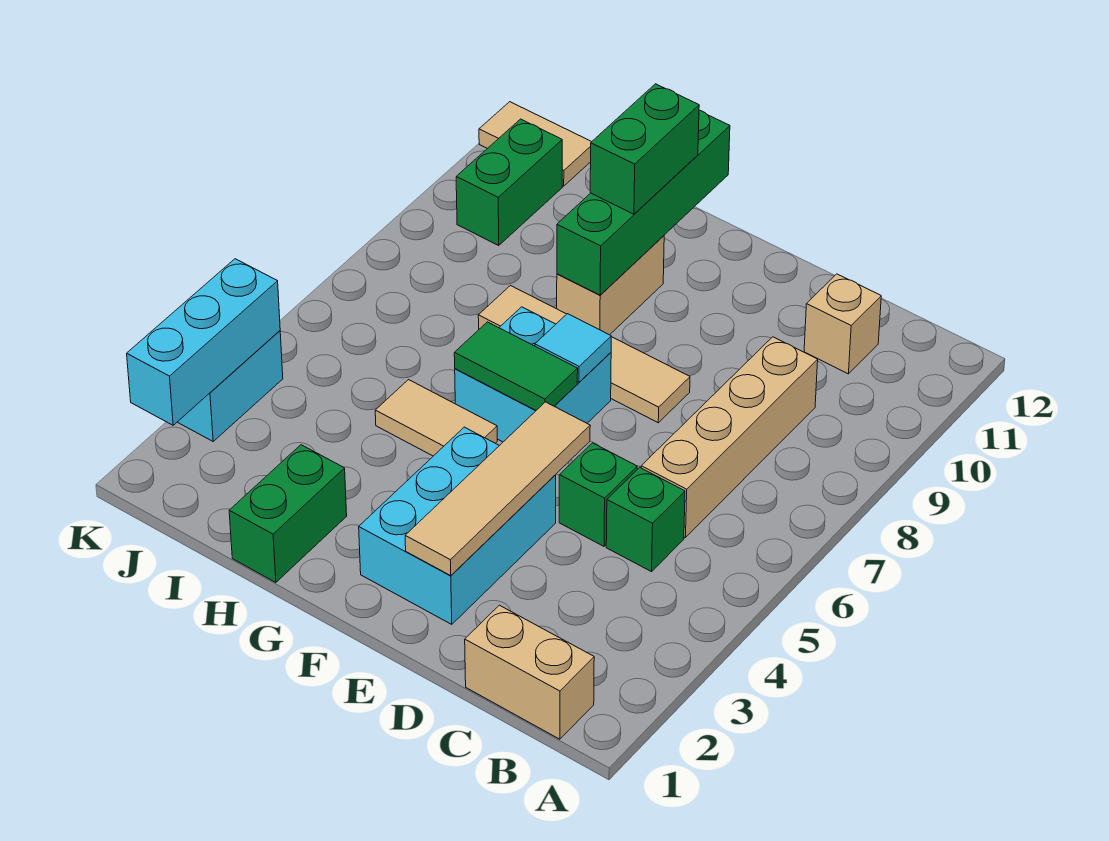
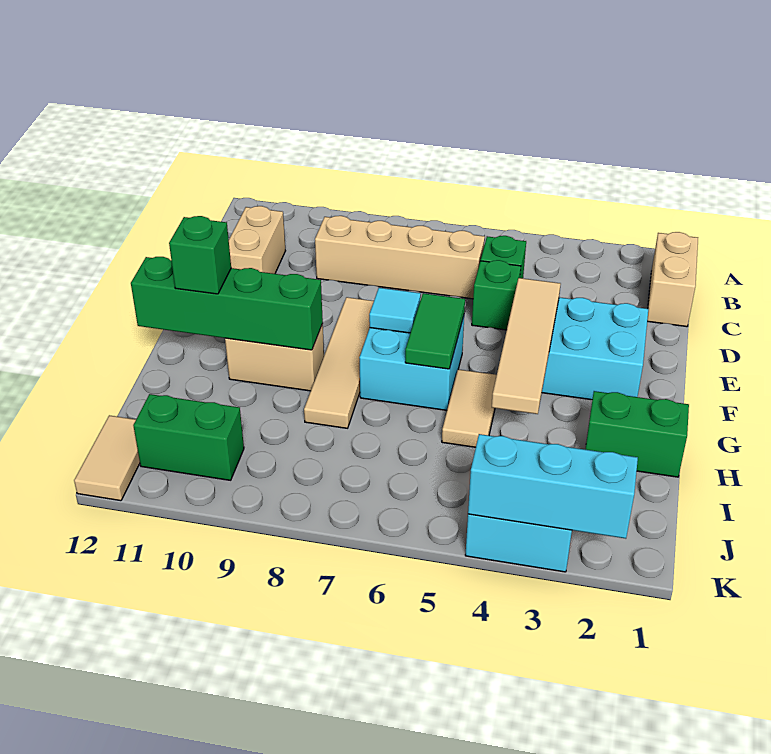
tan 1x1 brick [804,274,881,374] -> tan 1x2 brick [229,206,285,274]
tan 1x4 tile [405,402,590,575] -> tan 1x4 tile turned to [492,278,561,414]
green 1x2 brick [590,84,699,214] -> green 1x1 brick [169,216,231,294]

